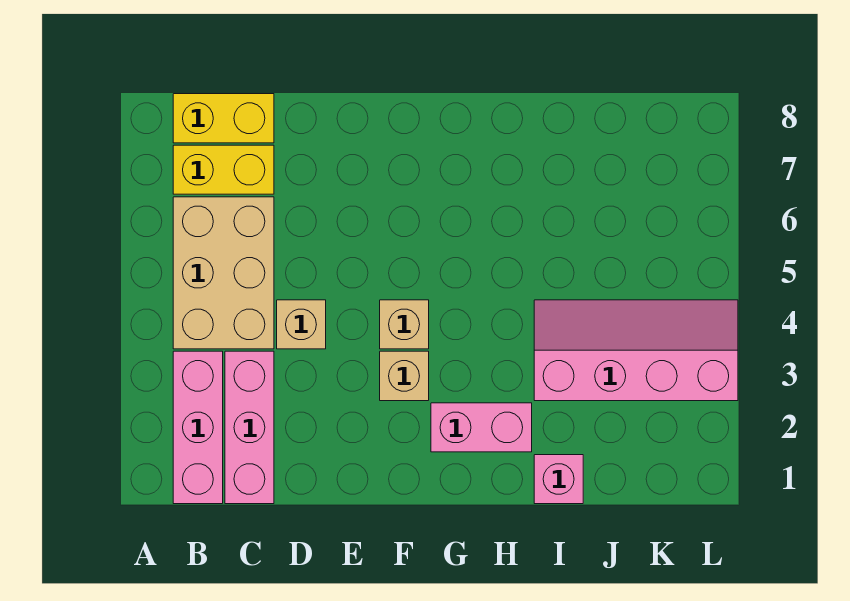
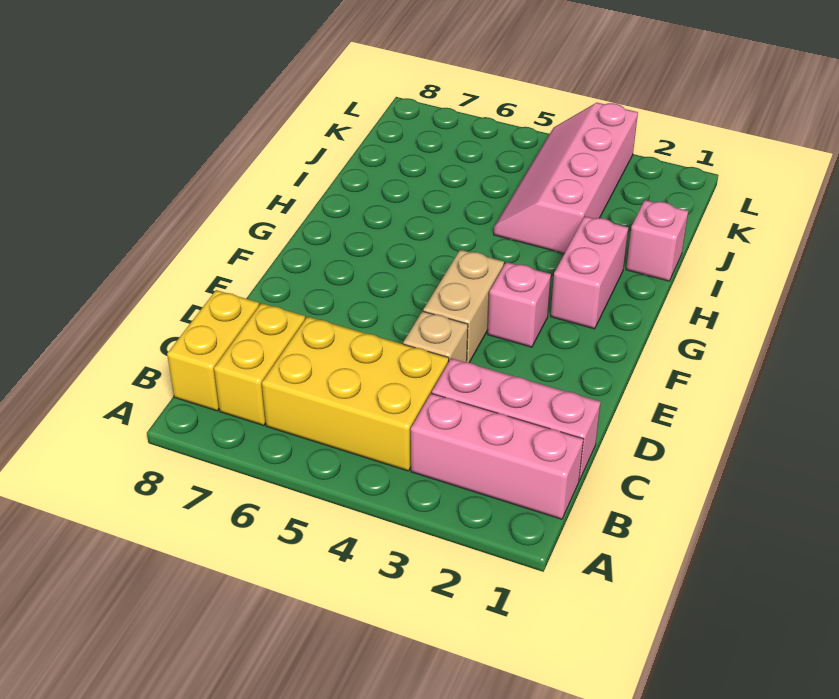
tan 2x3 brick [173,197,274,349] -> yellow 2x3 brick [262,317,449,471]
tan 1x1 brick [380,351,429,401] -> pink 1x1 brick [488,262,551,347]
tan 1x1 brick [380,300,429,349] -> tan 1x2 brick [423,250,504,363]

